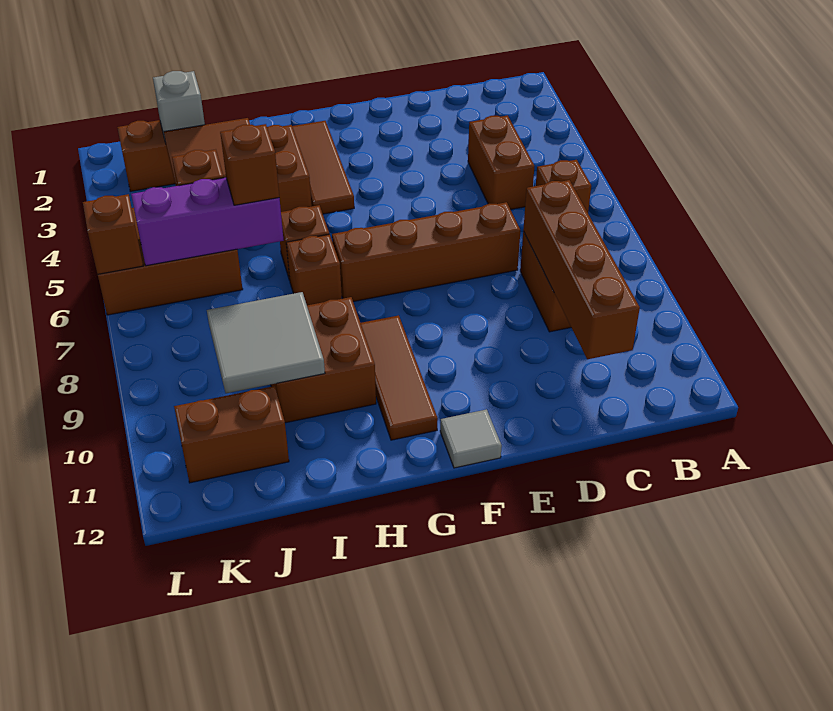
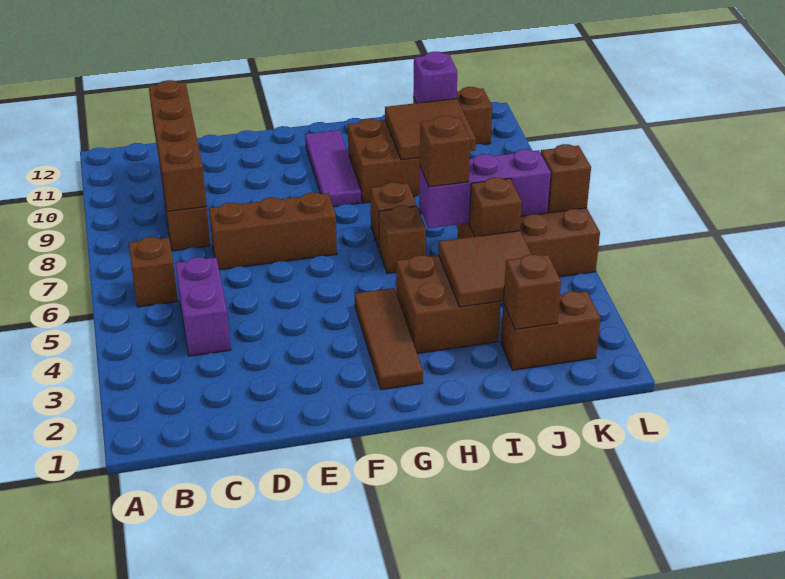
brown 1x2 brick [468,115,534,210] -> purple 1x2 brick [175,257,231,356]
brown 1x4 brick [332,202,520,302] -> brown 1x3 brick [209,192,337,270]
grey 1x1 tile [440,409,502,468] -> none
brown 1x3 tile [361,315,438,440] -> purple 1x3 tile [305,130,361,207]
grey 2x2 tile [207,292,325,393] -> brown 2x2 tile [385,99,476,160]
grey 1x1 brick [153,71,205,139] -> brown 1x1 brick [503,254,561,329]
none -> purple 1x1 brick [413,52,457,103]

